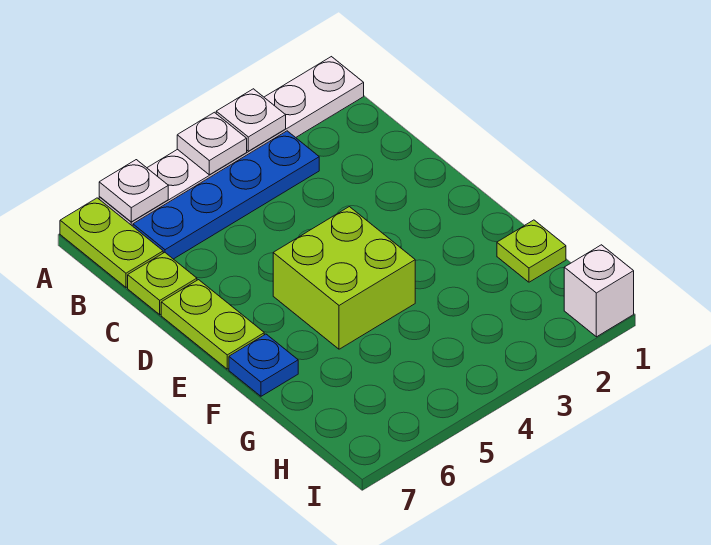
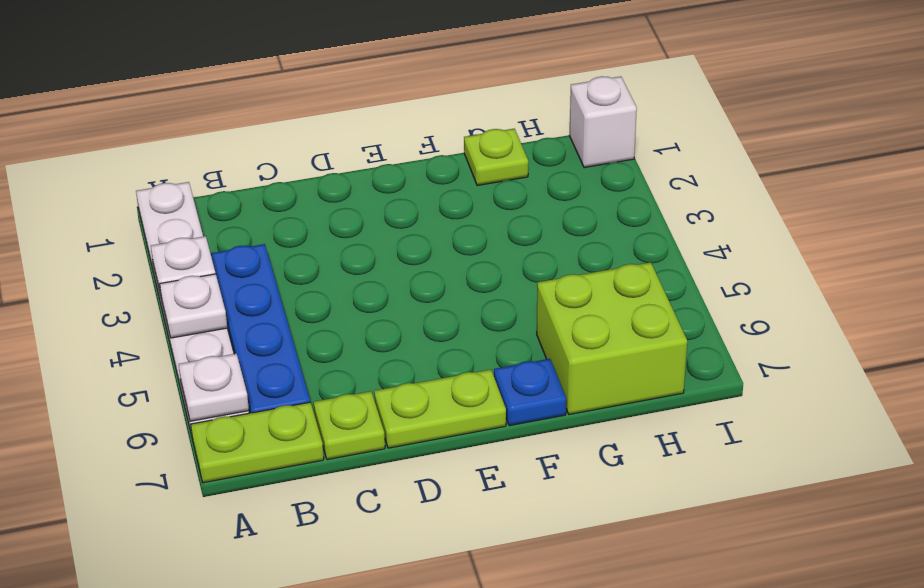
lime 2x2 brick [273,207,415,349] -> lime 2x2 brick moved to [537,262,687,415]

